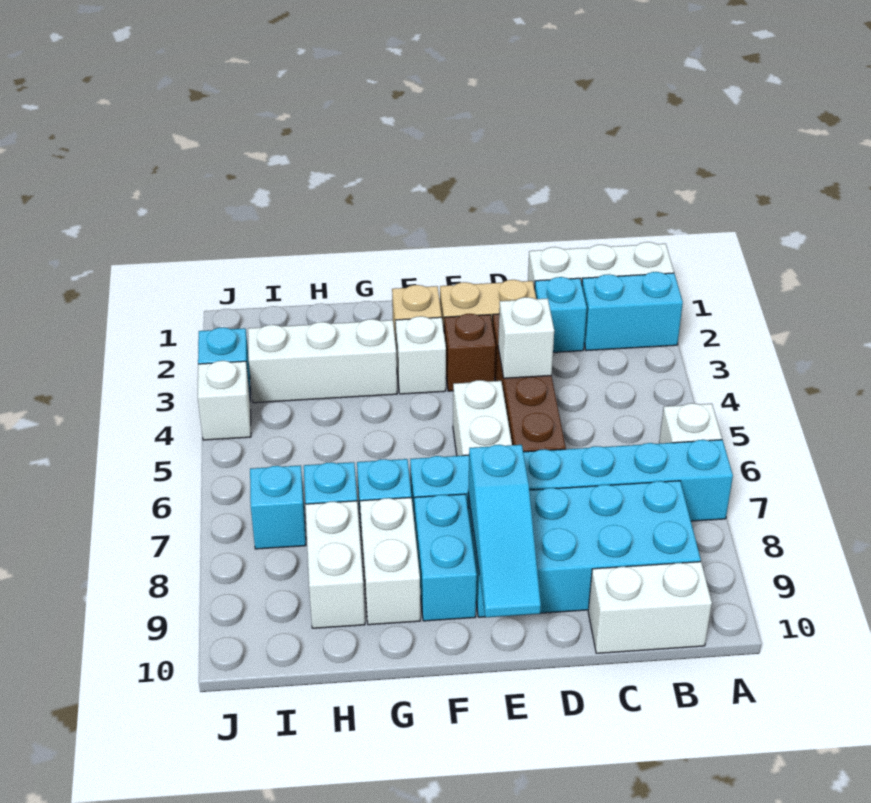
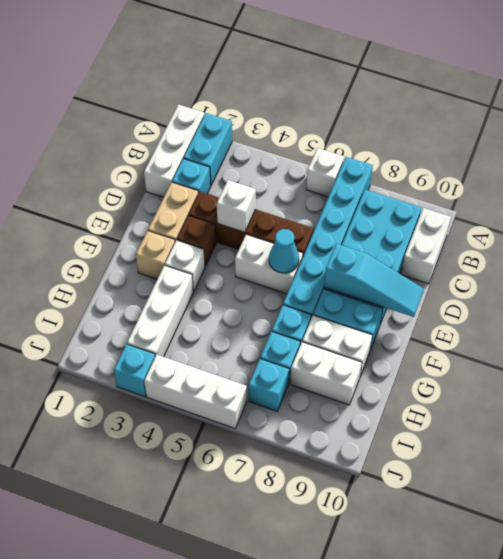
none -> cyan 1x1 cone [269,229,299,273]
white 1x1 brick [198,361,251,440] -> white 1x3 brick [144,355,247,428]

